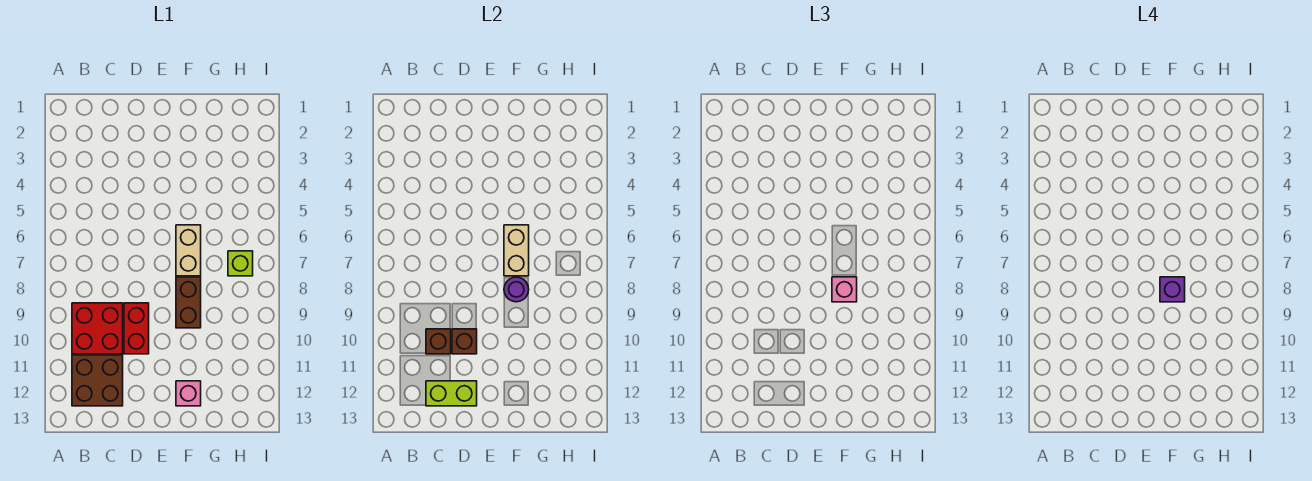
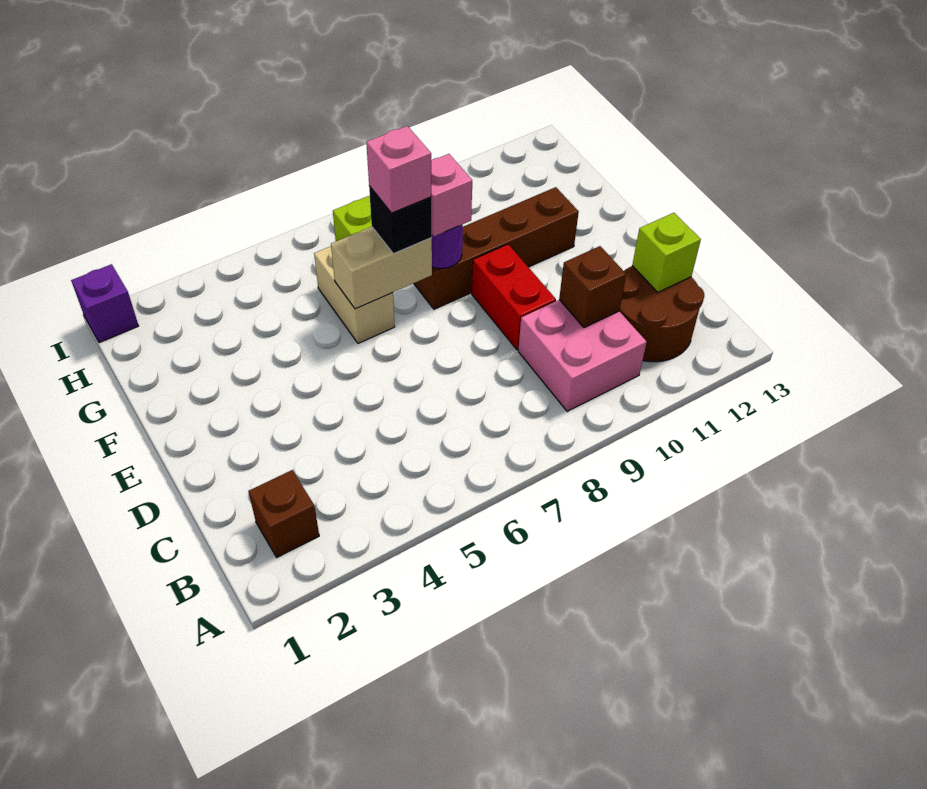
red 2x2 brick [72,303,123,354] -> pink 2x2 brick [518,300,647,411]
brown 2x2 brick [72,355,123,406] -> brown 2x2 round brick [620,266,704,362]
lime 1x2 brick [426,381,477,406] -> lime 1x1 brick [632,213,701,292]
red 1x2 brick [124,303,149,354] -> red 1x2 brick turned to [472,244,556,350]
brown 1x1 brick [452,329,477,354] -> brown 1x1 brick moved to [249,470,319,557]
tan 1x2 brick [176,225,201,276] -> tan 1x2 brick turned to [314,246,395,343]
none -> black 1x1 brick [369,186,432,254]
brown 1x2 brick [176,277,201,328] -> brown 1x4 brick [414,187,579,309]
purple 1x1 brick [1160,277,1185,302] -> purple 1x1 brick moved to [71,264,139,343]
pink 1x1 brick [176,381,201,406] -> pink 1x1 brick moved to [366,126,432,213]

